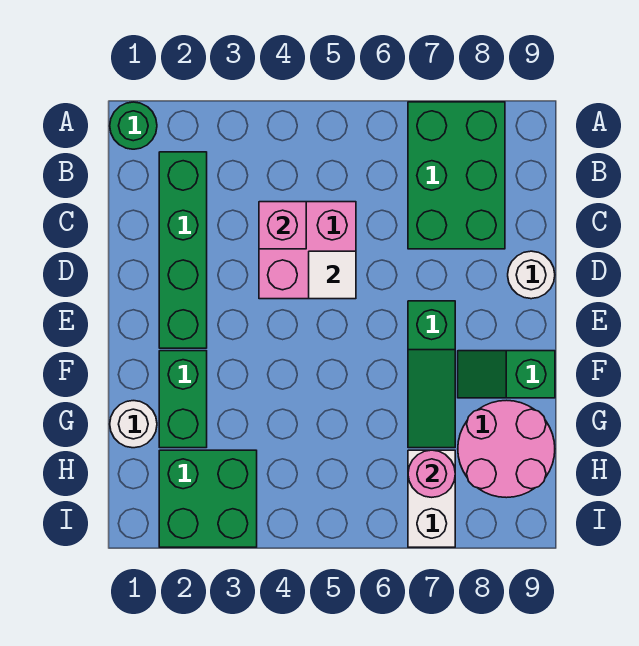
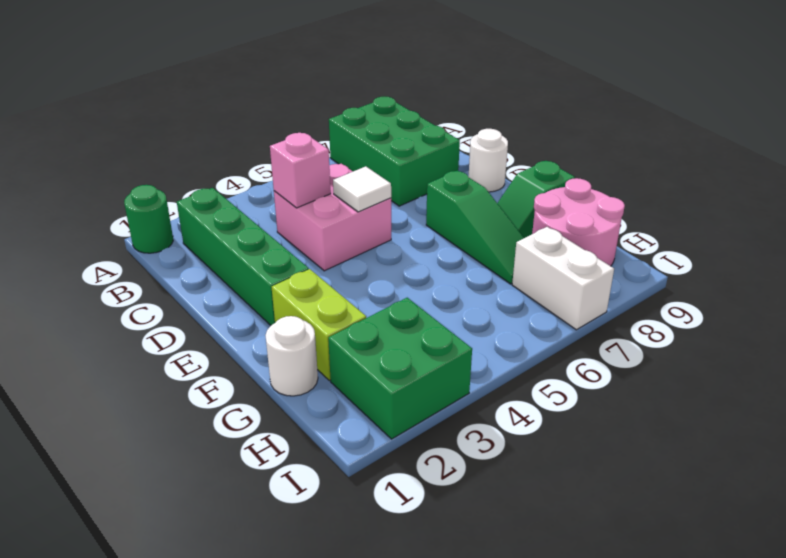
green 1x2 brick [159,351,207,448] -> lime 1x2 brick [272,269,366,381]
pink 1x1 round brick [408,450,455,497] -> none

